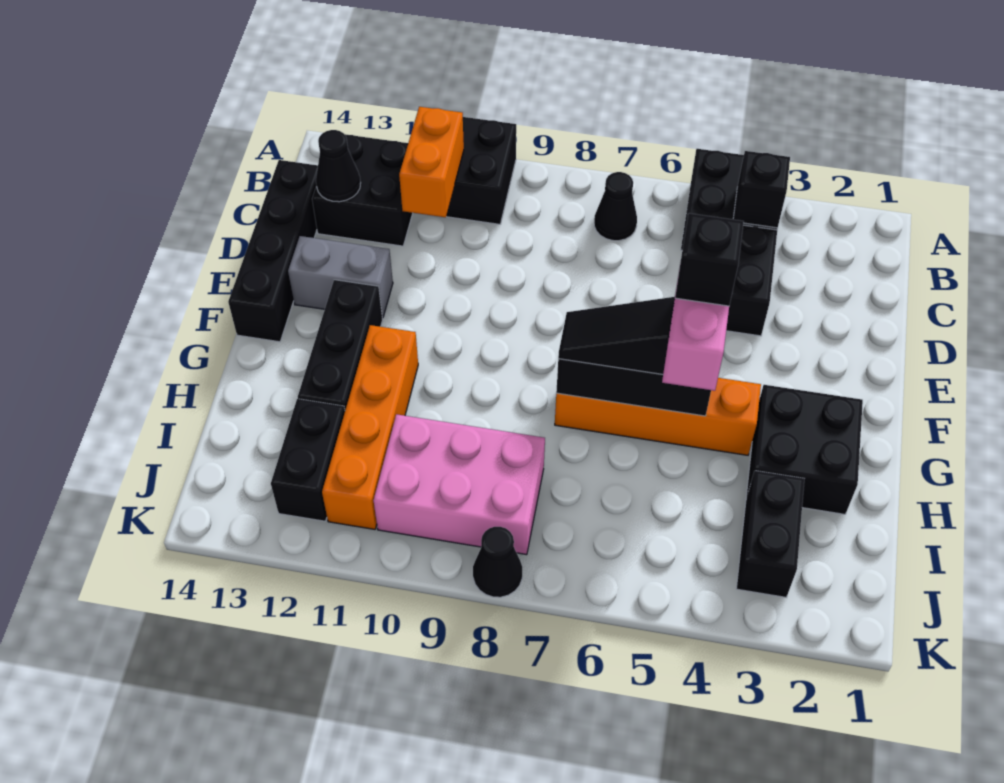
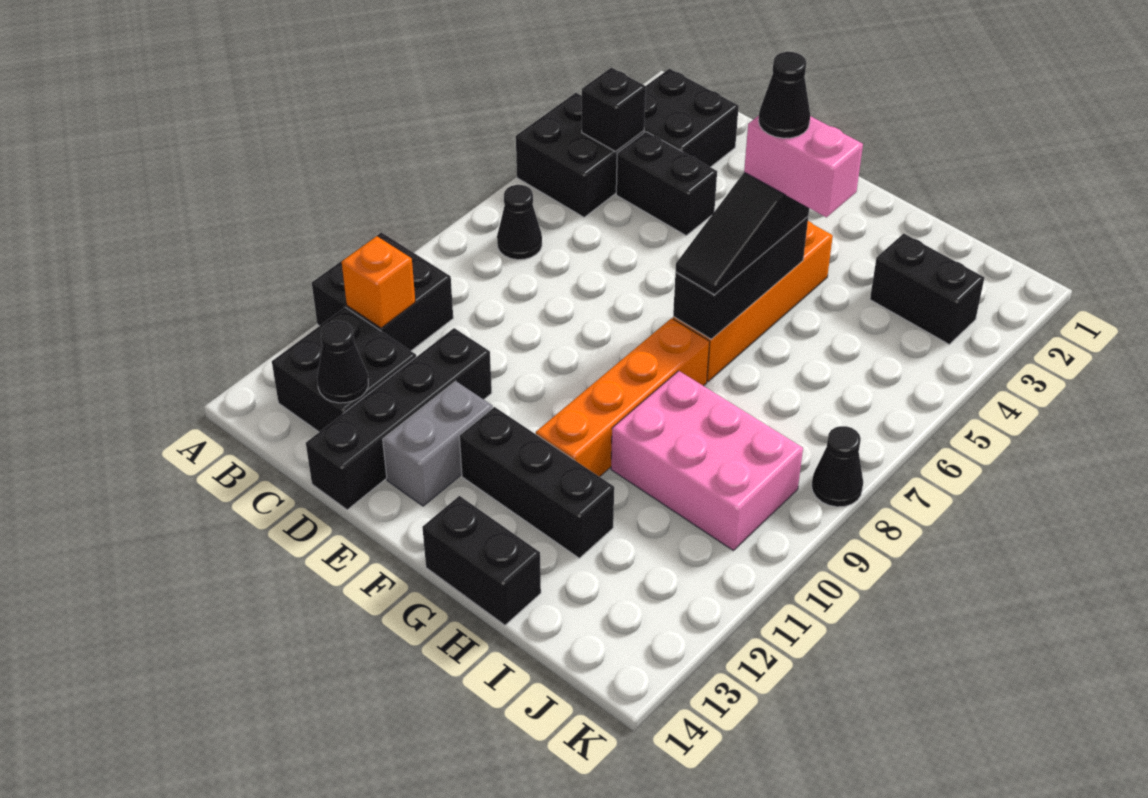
orange 1x2 brick [399,107,464,217] -> orange 1x1 brick [342,236,415,328]
black 1x4 brick [228,160,318,342] -> black 1x4 brick turned to [306,328,492,510]
black 2x2 brick [746,385,863,514] -> black 2x2 brick moved to [644,69,739,167]
black 1x1 brick [675,213,744,306] -> black 1x1 cone [759,52,810,138]
orange 1x4 brick [322,325,418,529] -> orange 1x4 brick turned to [536,318,710,477]
pink 2x3 brick [373,414,545,555] -> pink 2x3 brick turned to [611,371,803,551]
black 1x2 brick [271,399,345,521] -> black 1x2 brick moved to [422,496,541,625]

